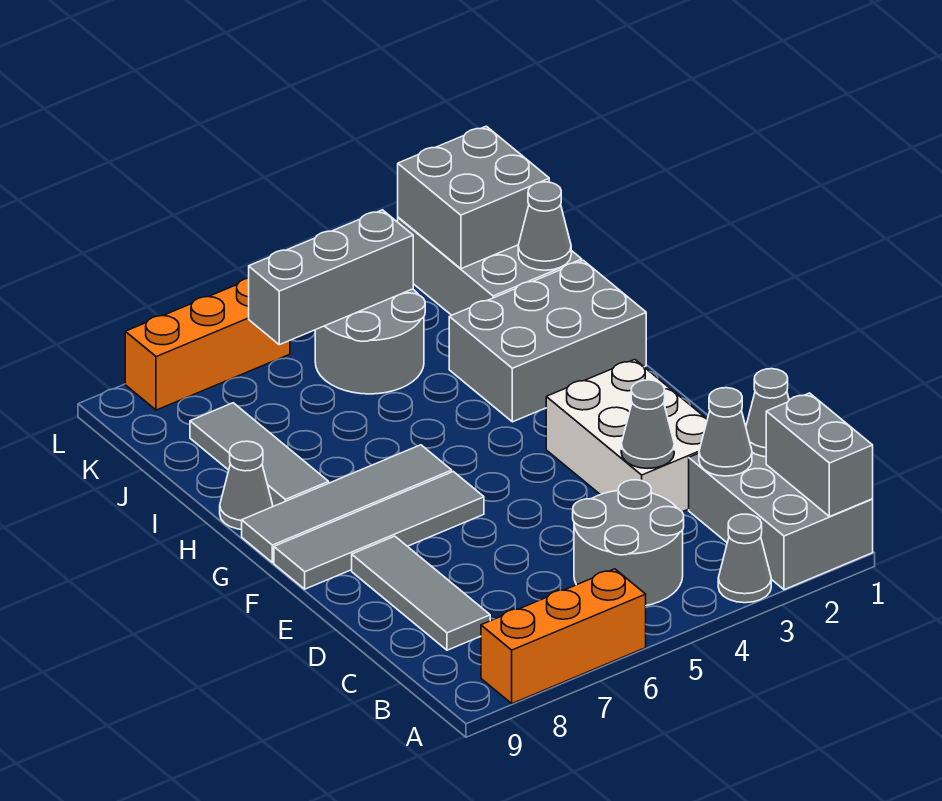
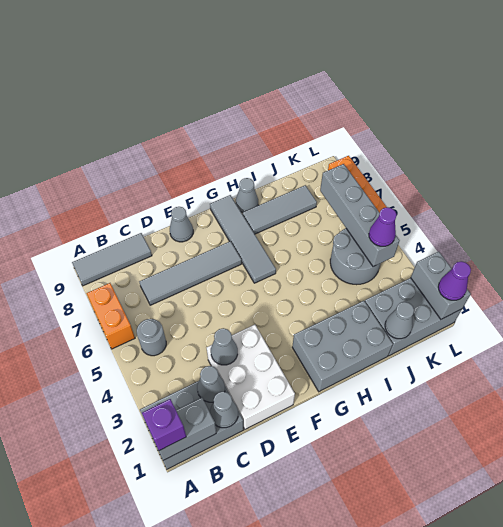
none -> purple 1x1 brick [142,399,186,451]
grey 1x1 cone [718,514,771,603] -> grey 1x1 cone moved to [170,207,193,242]
orange 1x3 brick [481,569,646,703] -> orange 1x2 brick [87,283,135,349]
grey 2x2 round brick [573,480,684,606] -> grey 1x1 round brick [137,319,166,356]
grey 1x3 tile [352,536,490,650] -> grey 1x3 tile moved to [72,233,152,286]
white 2x3 brick [546,360,707,512] -> white 2x3 brick turned to [207,325,295,429]
grey 1x4 tile [274,472,484,589] -> grey 1x4 tile turned to [139,241,242,305]
grey 2x3 brick [449,260,646,422] -> grey 2x3 brick turned to [292,301,393,392]
grey 2x2 brick [398,126,549,269] -> grey 1x2 brick [411,252,471,319]
grey 1x3 brick [249,210,413,345] -> grey 1x4 brick [320,164,400,266]
none -> purple 1x1 cone [369,207,397,246]
none -> purple 1x1 cone [438,261,471,300]

